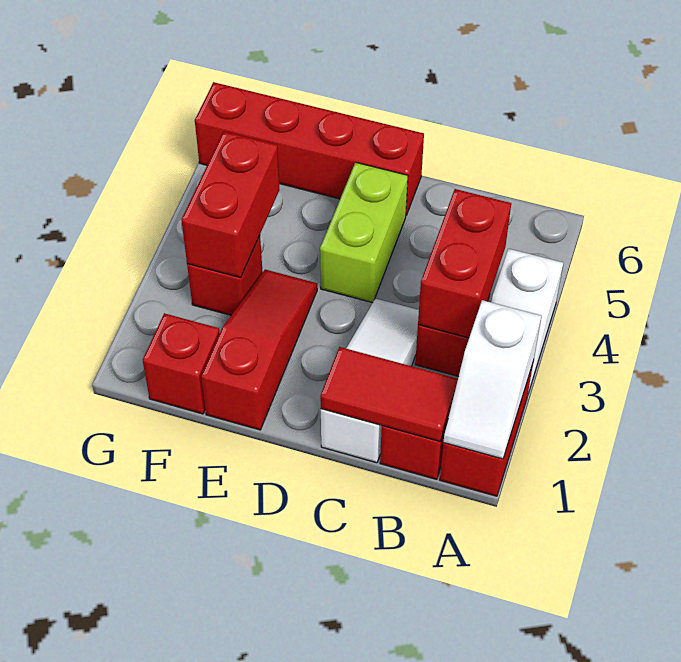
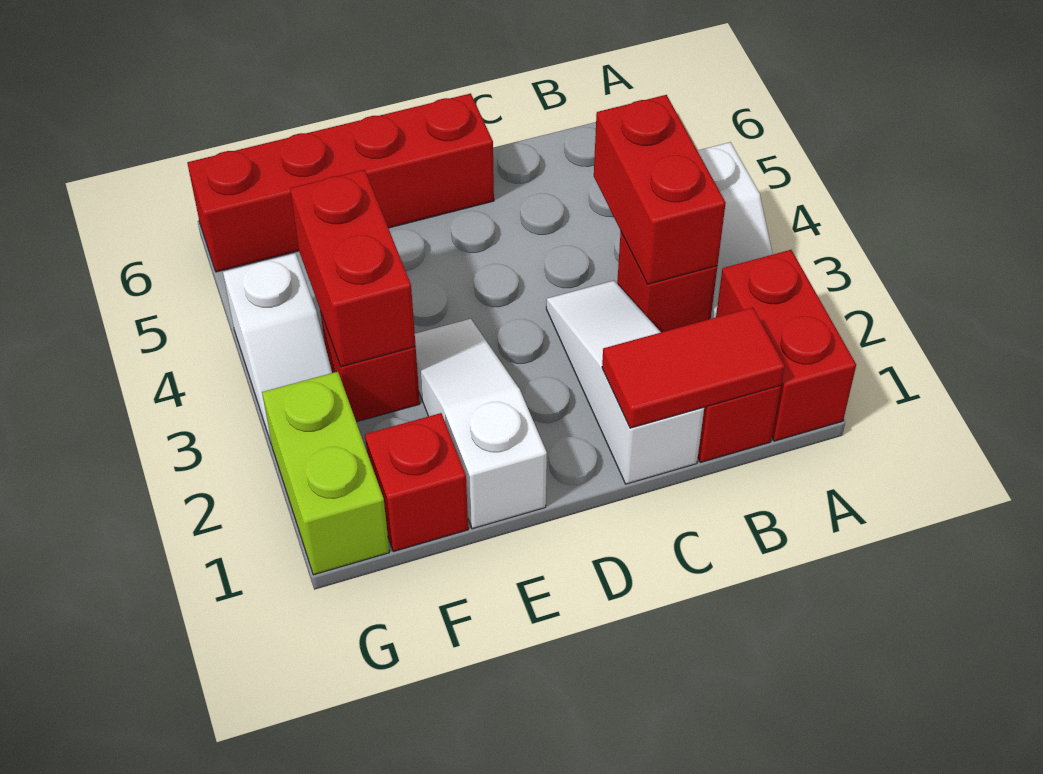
white 1x2 slope [444,300,541,459] -> white 1x2 slope moved to [223,253,332,445]
lime 1x2 brick [320,162,408,303] -> lime 1x2 brick moved to [262,372,389,575]
red 1x3 slope [201,270,317,430] -> white 1x3 slope [415,319,547,529]

